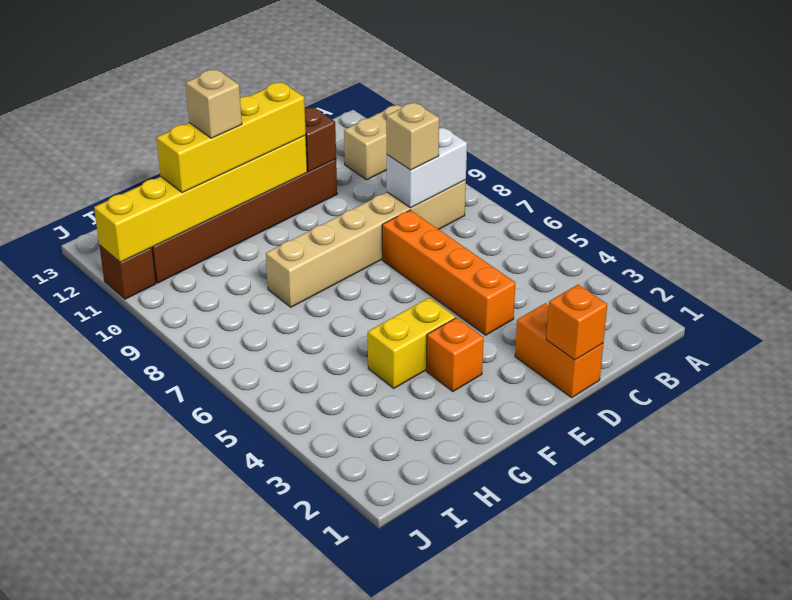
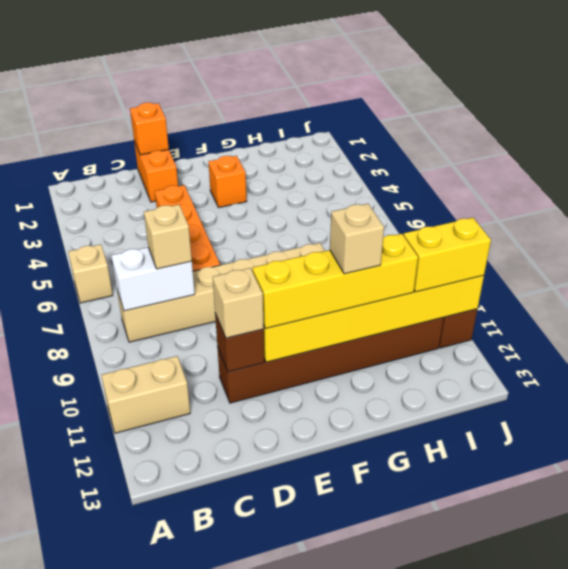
none -> tan 1x1 brick [68,244,113,303]
none -> tan 1x1 brick [213,268,264,338]
yellow 1x2 brick [368,298,455,388] -> yellow 1x2 brick moved to [404,218,491,292]

